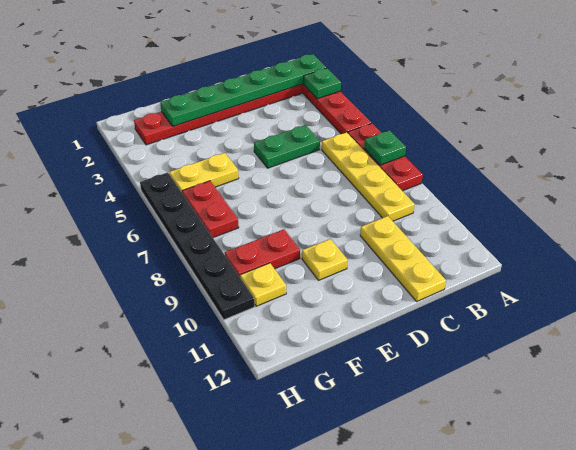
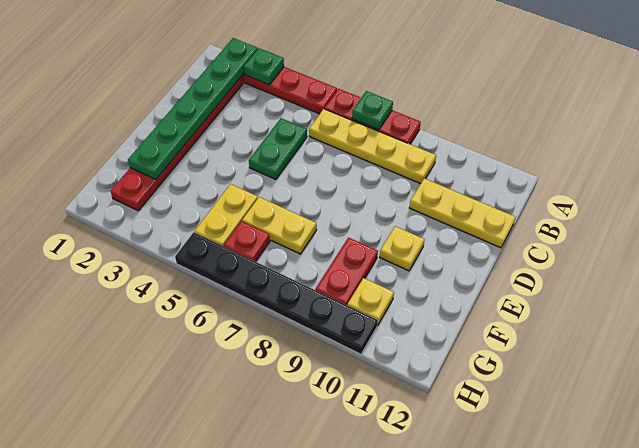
none -> yellow 1x2 plate [242,197,317,254]
red 1x2 plate [182,181,239,238] -> red 1x1 plate [224,221,270,262]

